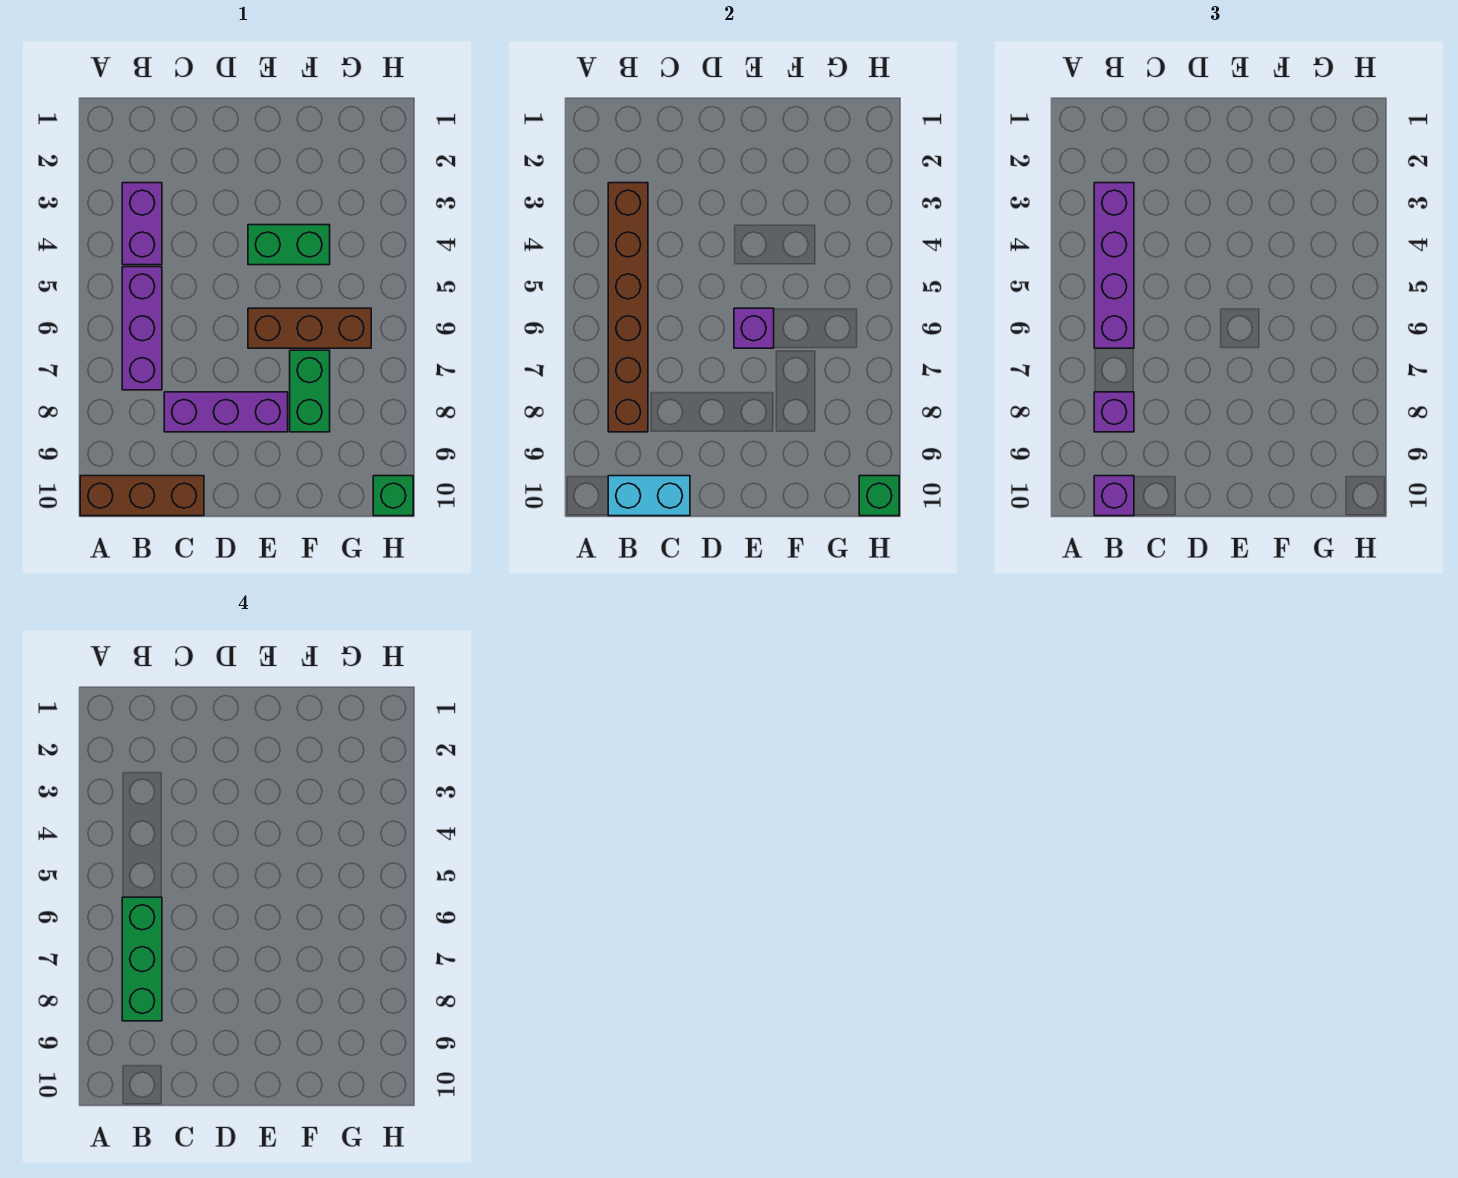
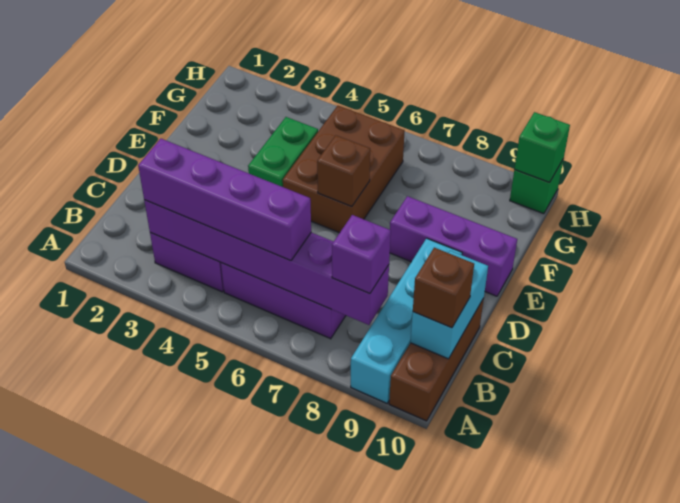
none -> cyan 1x4 brick [351,238,462,403]
brown 1x6 brick [608,183,648,432] -> purple 1x6 brick [144,200,389,325]
green 1x3 brick [122,897,162,1021] -> none
purple 1x1 brick [1094,476,1134,516] -> brown 1x1 brick [413,248,474,328]
purple 1x3 brick [164,392,288,432] -> purple 1x3 brick turned to [390,196,517,296]
brown 1x3 brick [248,308,371,348] -> brown 2x3 brick [283,106,405,233]
purple 1x1 brick [734,308,774,348] -> brown 1x1 brick [317,135,370,207]
green 1x2 brick [290,350,330,432] -> none

